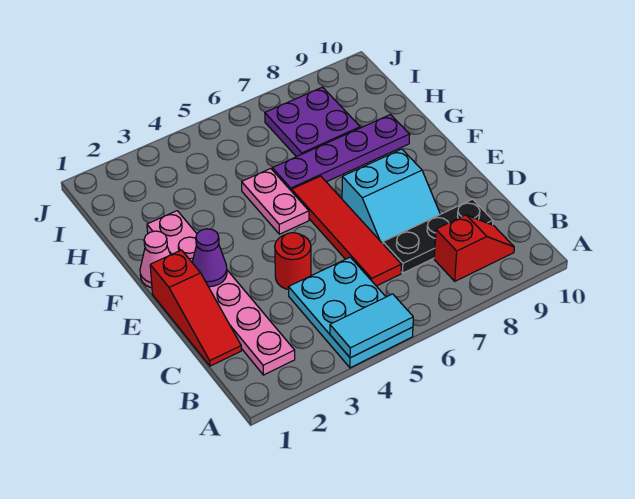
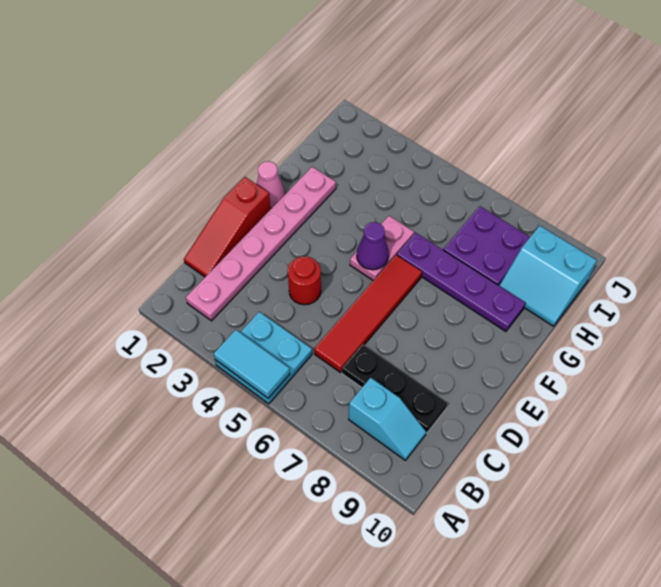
cyan 2x3 plate [289,257,413,368] -> cyan 2x2 plate [215,312,312,404]
red 1x2 slope [434,215,514,281] -> cyan 1x2 slope [349,378,426,460]
cyan 2x2 slope [342,149,440,244] -> cyan 2x2 slope moved to [499,226,597,326]
purple 1x1 cone [192,229,227,287] -> purple 1x1 cone moved to [357,222,389,270]

